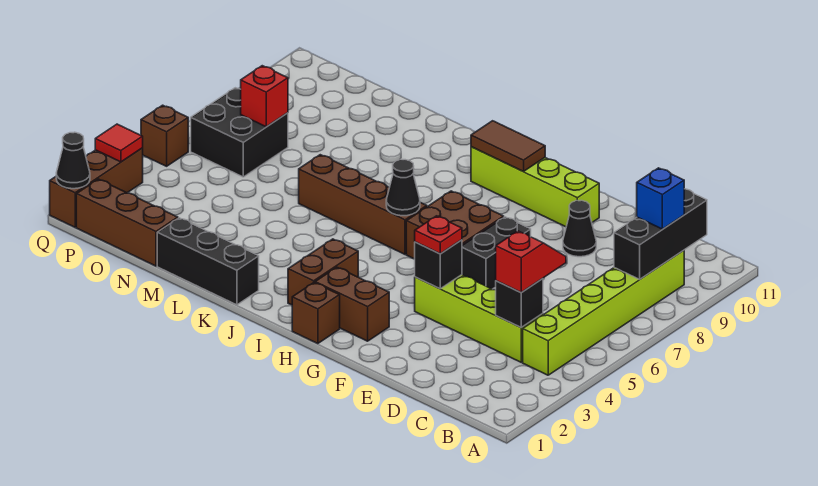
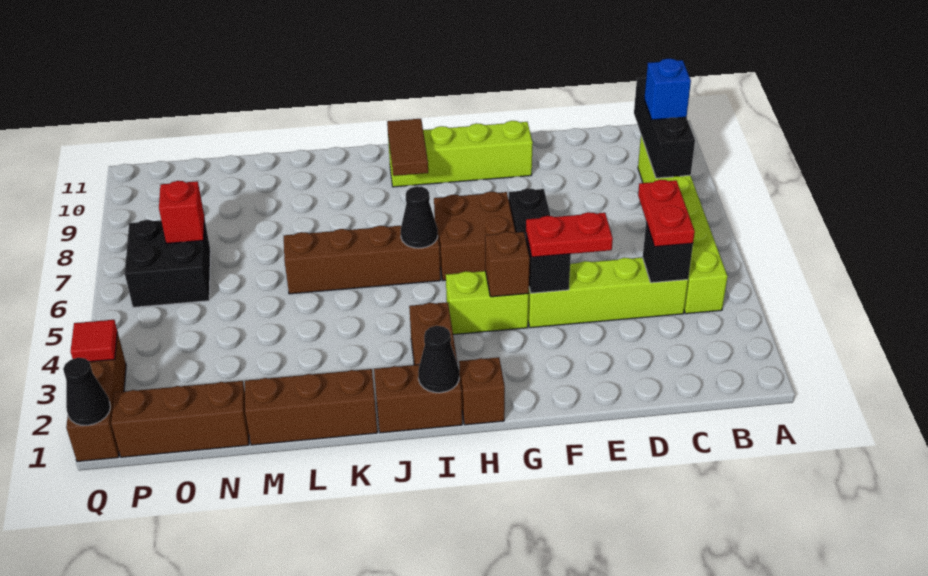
red 1x2 slope [496,231,566,292] -> red 1x2 plate [638,180,695,247]
black 1x1 cone [563,200,596,257] -> black 1x1 cone moved to [418,326,459,393]
red 1x1 plate [415,216,462,254] -> red 1x2 plate [526,212,613,257]
brown 1x2 brick [315,267,389,341] -> brown 1x2 brick moved to [374,365,462,433]
none -> lime 1x2 brick [446,271,529,335]
brown 1x2 tile [471,121,545,171] -> brown 1x2 tile turned to [387,119,428,176]
black 1x3 brick [157,218,259,305] -> brown 1x3 brick [245,369,378,445]
brown 1x1 brick [141,105,188,166] -> brown 1x1 brick moved to [485,232,530,297]

